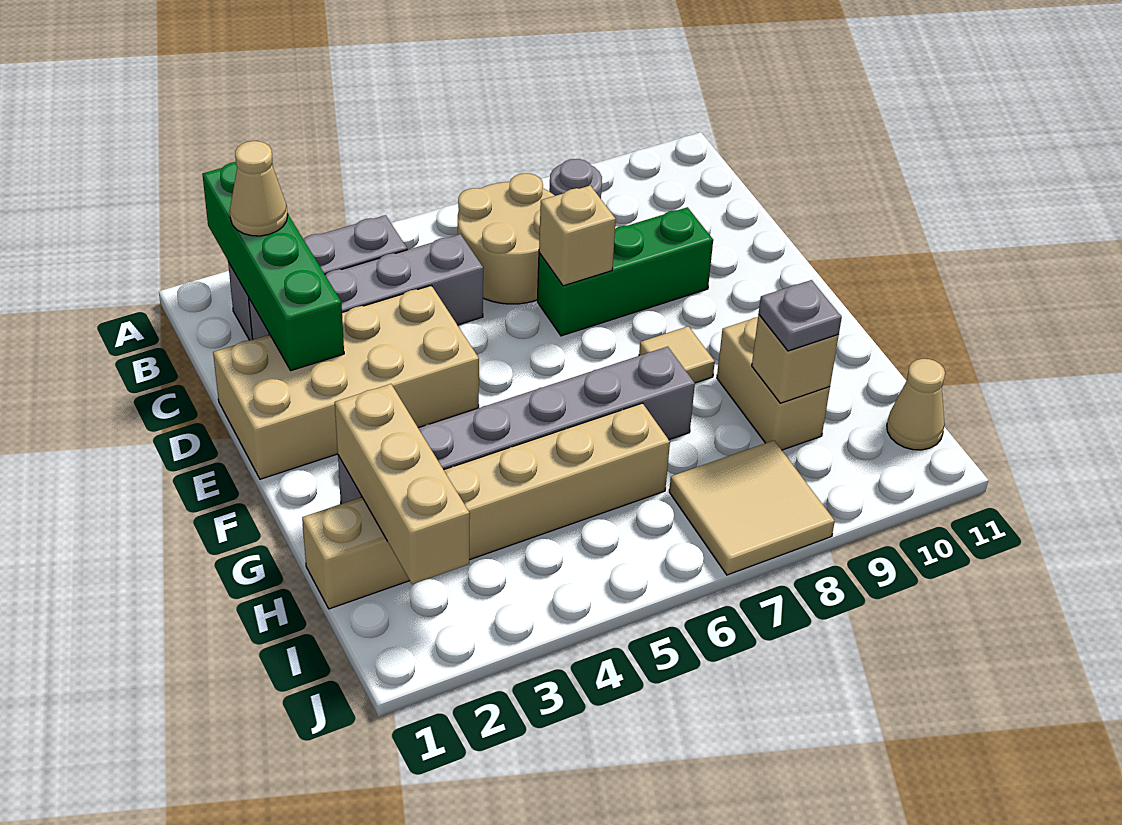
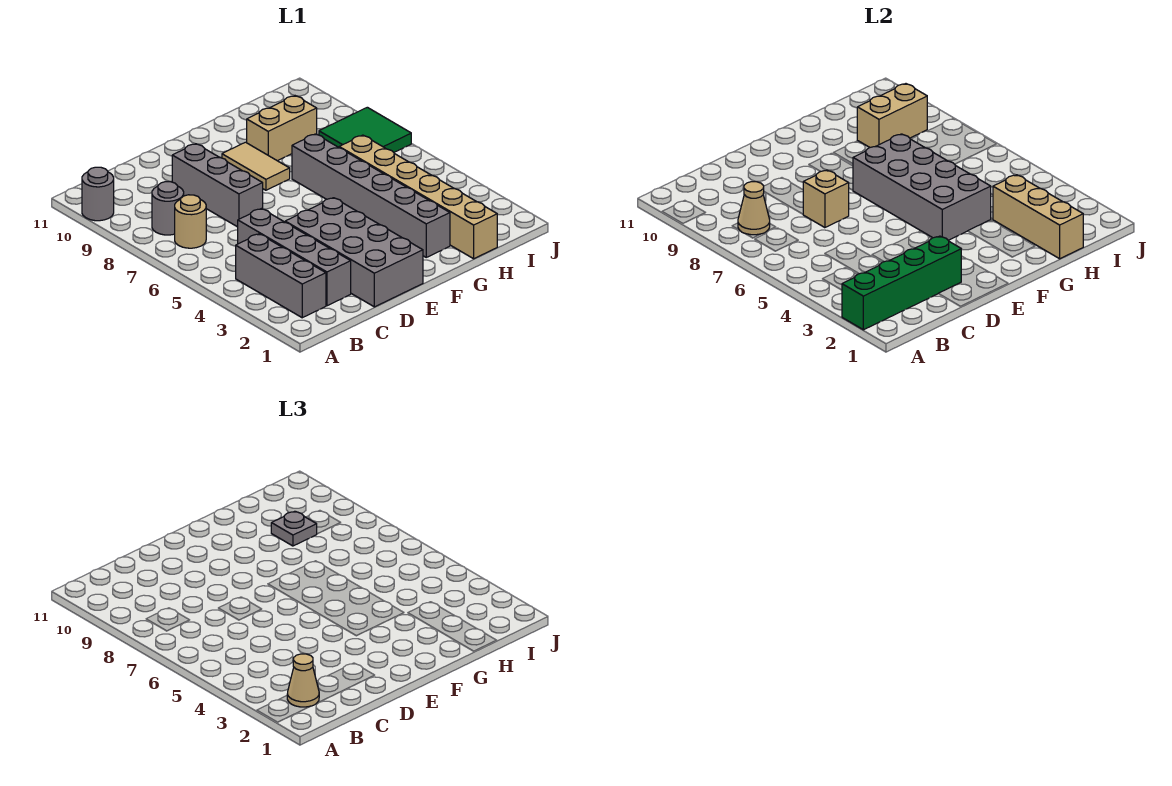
none -> grey 1x1 round brick [82,167,114,221]
tan 2x2 round brick [458,173,555,304] -> tan 1x1 round brick [175,195,206,248]
tan 2x4 brick [213,286,479,479] -> grey 2x4 brick [285,198,423,307]
green 1x3 brick [537,207,713,336] -> grey 1x3 brick [172,144,263,227]
none -> grey 2x4 brick [853,134,991,240]
tan 1x1 tile [639,326,715,383] -> tan 1x2 tile [222,142,290,190]
tan 1x3 brick [335,384,470,584] -> tan 1x3 brick turned to [993,175,1083,259]
tan 1x1 brick [752,315,839,403] -> tan 1x2 brick [857,84,927,147]
tan 2x2 tile [669,441,835,575] -> green 2x2 tile [319,107,411,152]
tan 1x1 cone [887,359,945,450] -> tan 1x1 cone moved to [738,182,770,235]

